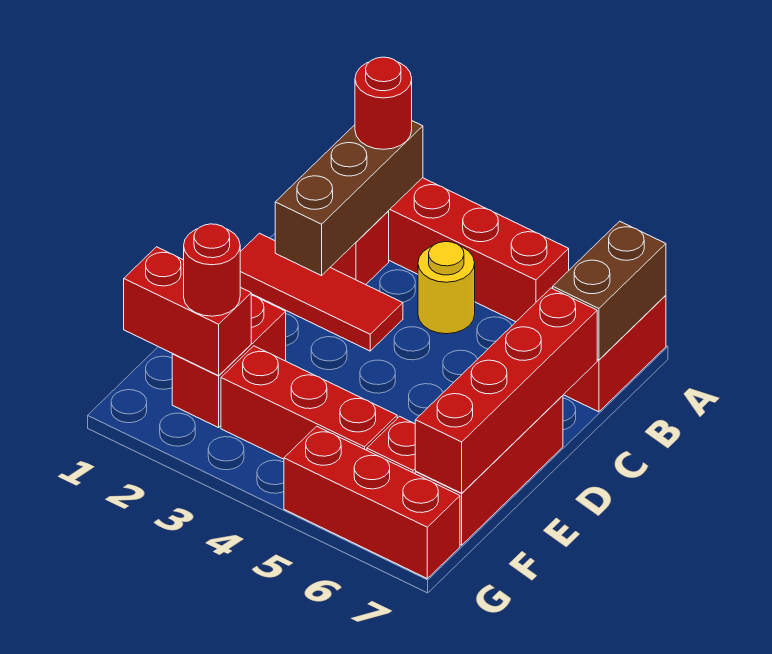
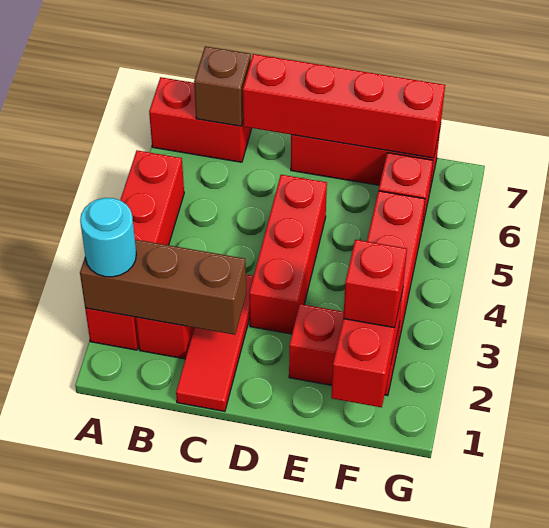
red 1x1 round brick [355,57,412,149] -> cyan 1x1 round brick [80,198,136,277]
brown 1x2 brick [553,221,666,360] -> brown 1x1 brick [194,46,251,126]
yellow 1x1 round brick [418,242,475,334] -> none
red 1x1 round brick [184,224,240,316] -> red 1x1 brick [343,240,407,328]
red 1x3 brick [284,426,460,578] -> red 1x3 brick moved to [249,175,327,334]

